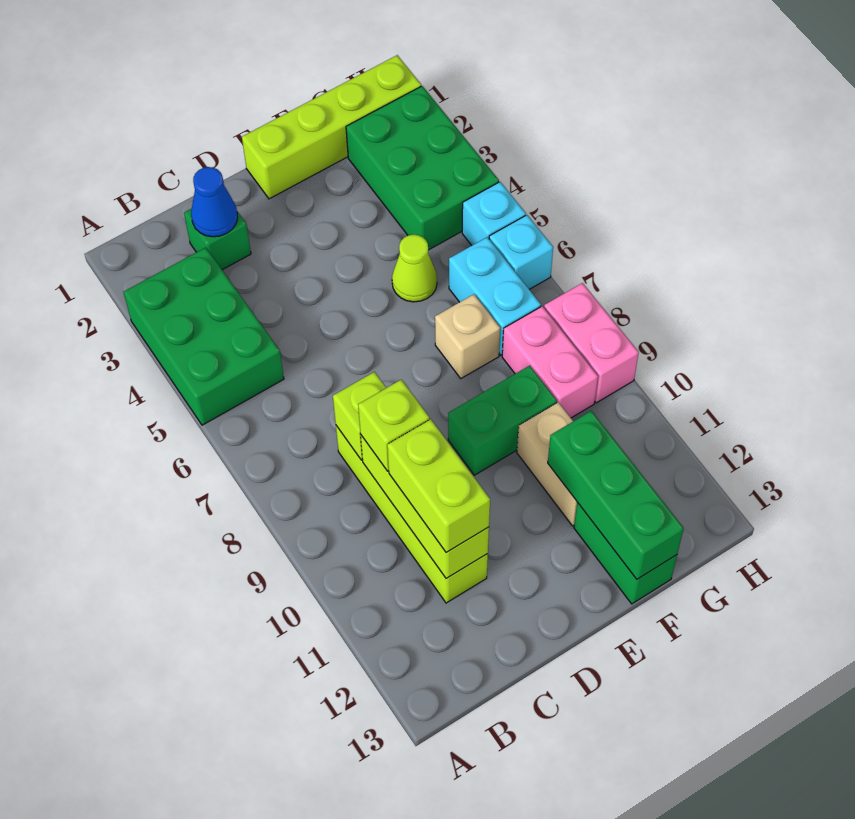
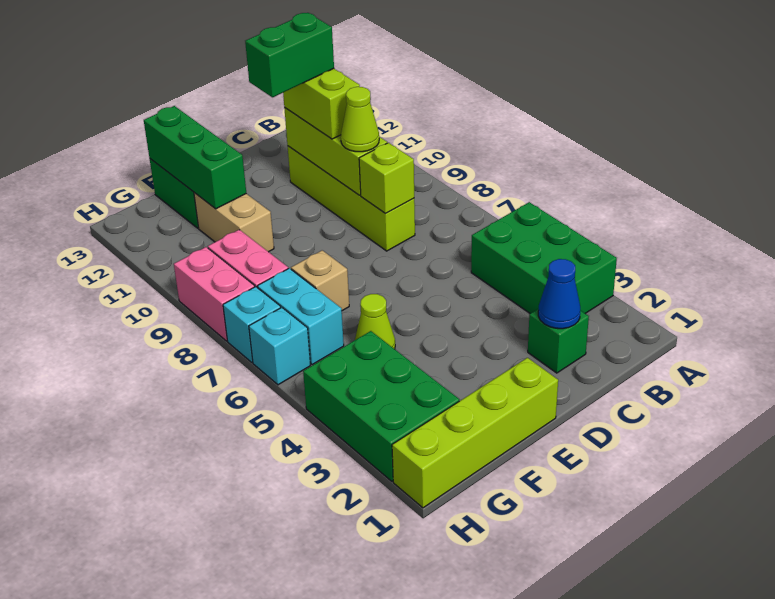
lime 1x1 brick [358,380,429,471] -> lime 1x1 cone [341,87,379,152]
green 1x2 brick [448,366,557,475] -> green 1x2 brick moved to [245,13,334,97]
cyan 1x1 brick [462,182,526,245] -> cyan 1x1 brick moved to [223,287,281,362]

